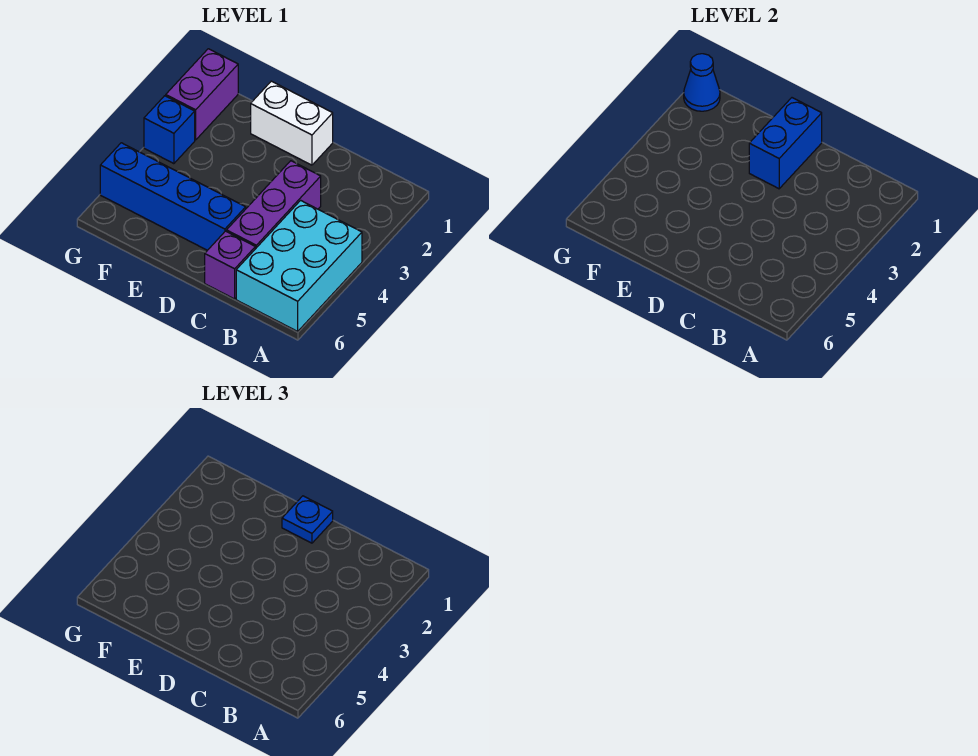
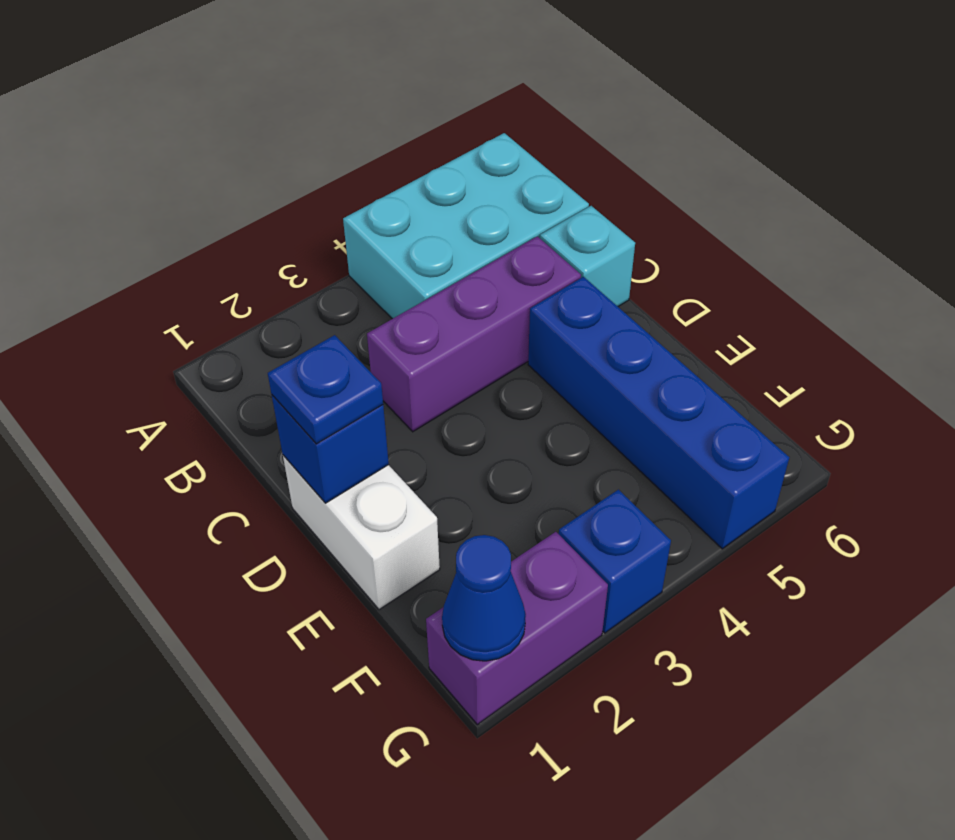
purple 1x1 brick [205,231,255,299] -> cyan 1x1 brick [540,206,635,306]
blue 1x2 brick [749,98,822,189] -> blue 1x1 brick [272,395,389,503]

